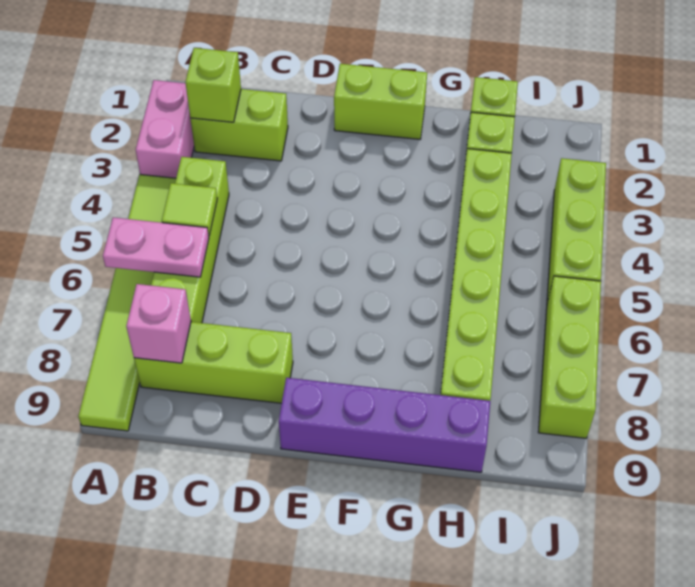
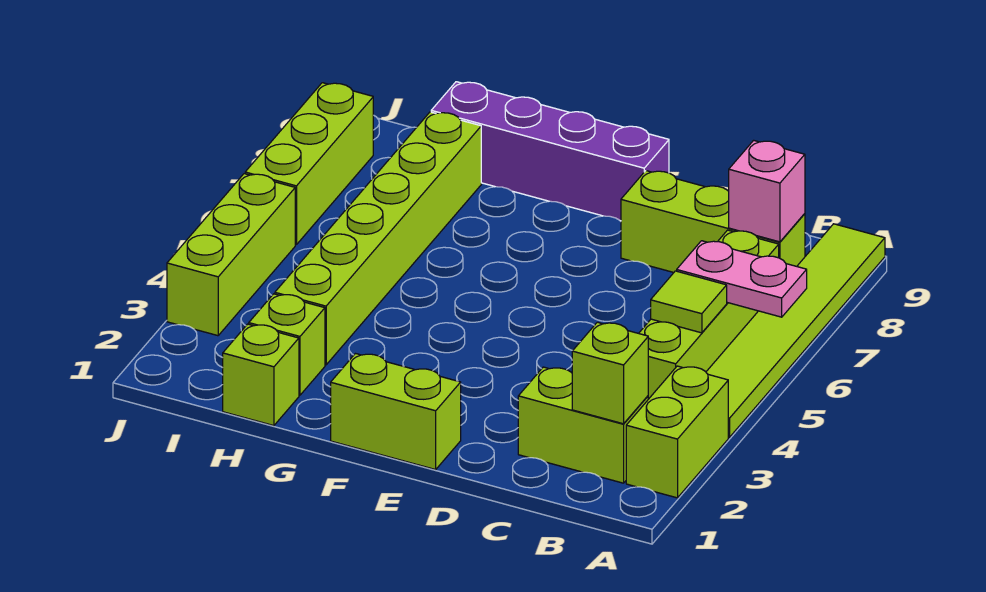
pink 1x2 brick [136,80,194,178] -> lime 1x2 brick [626,366,728,498]

